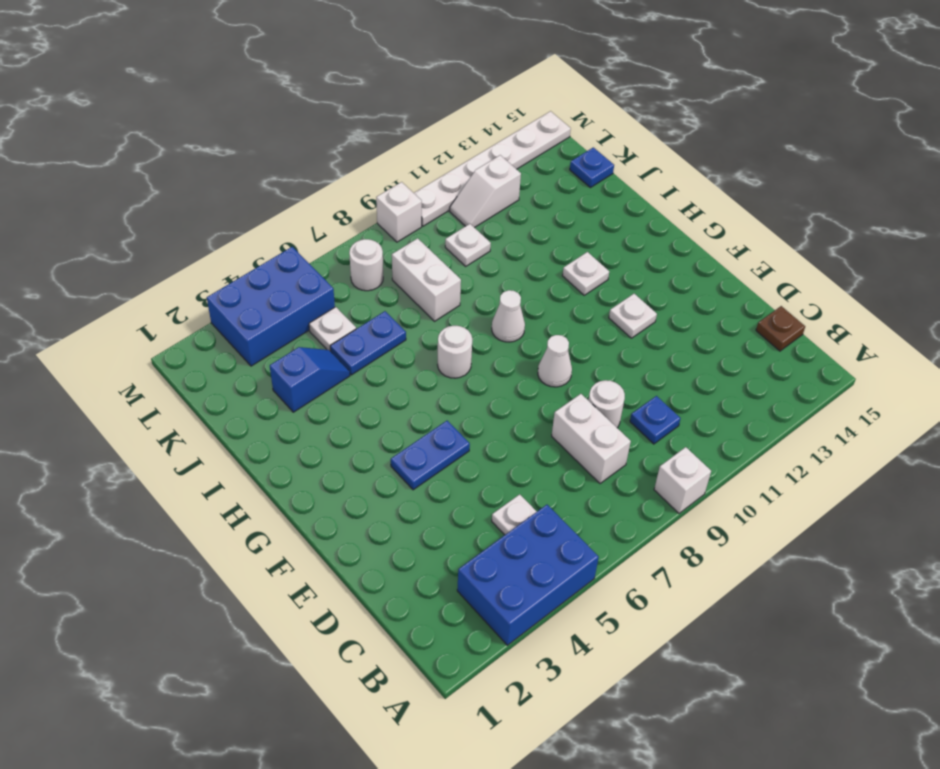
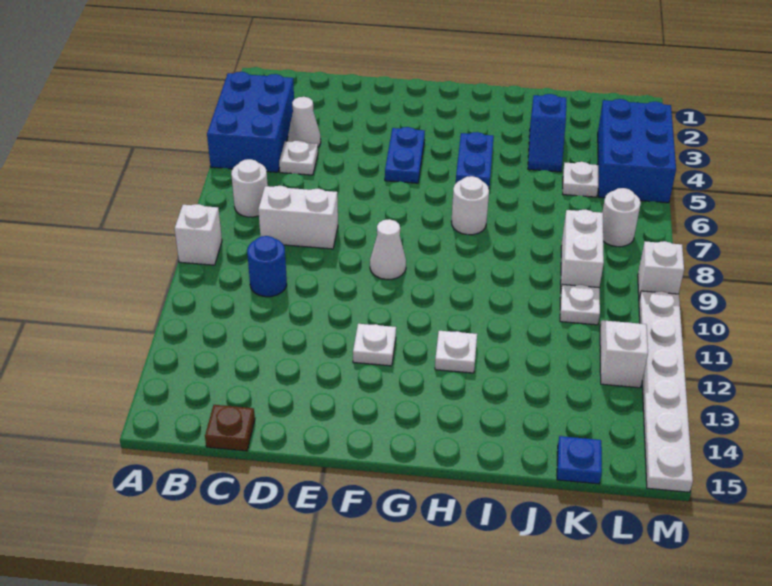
blue 1x1 plate [630,396,680,444] -> blue 1x1 round brick [247,236,287,297]
white 1x1 round brick [588,380,625,428] -> white 1x1 round brick moved to [231,159,268,217]
white 1x1 cone [492,290,525,342] -> white 1x1 cone moved to [288,97,321,147]
blue 1x2 plate [330,311,406,375] -> blue 1x2 plate moved to [456,132,494,187]
white 1x2 brick [392,238,461,321] -> white 1x2 brick turned to [561,209,604,288]

